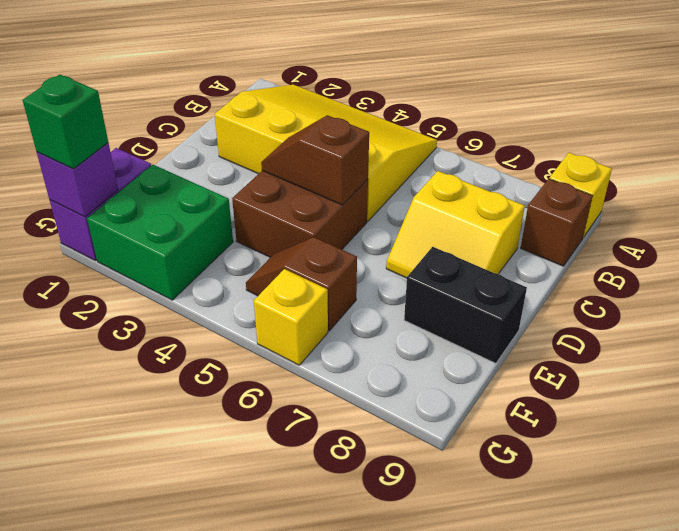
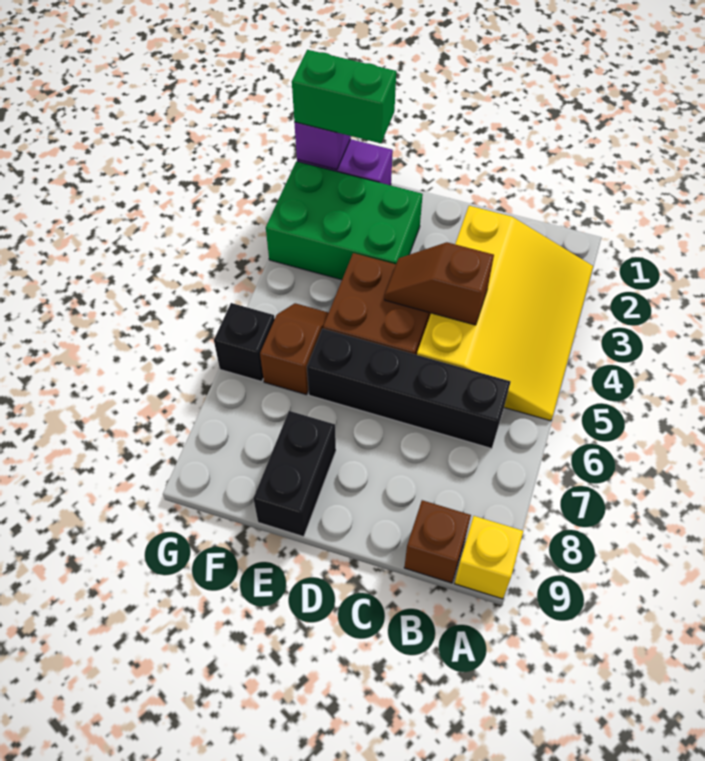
none -> black 1x4 brick [307,329,511,449]
yellow 2x2 slope [386,171,525,278] -> none
brown 1x2 slope [261,115,369,205] -> brown 1x2 slope turned to [385,242,494,325]
green 2x2 brick [87,165,233,300] -> green 2x3 brick [266,161,423,280]
green 1x1 brick [23,75,108,169] -> green 1x2 brick [292,50,396,143]
yellow 1x1 brick [254,269,328,365] -> black 1x1 brick [214,303,275,382]

